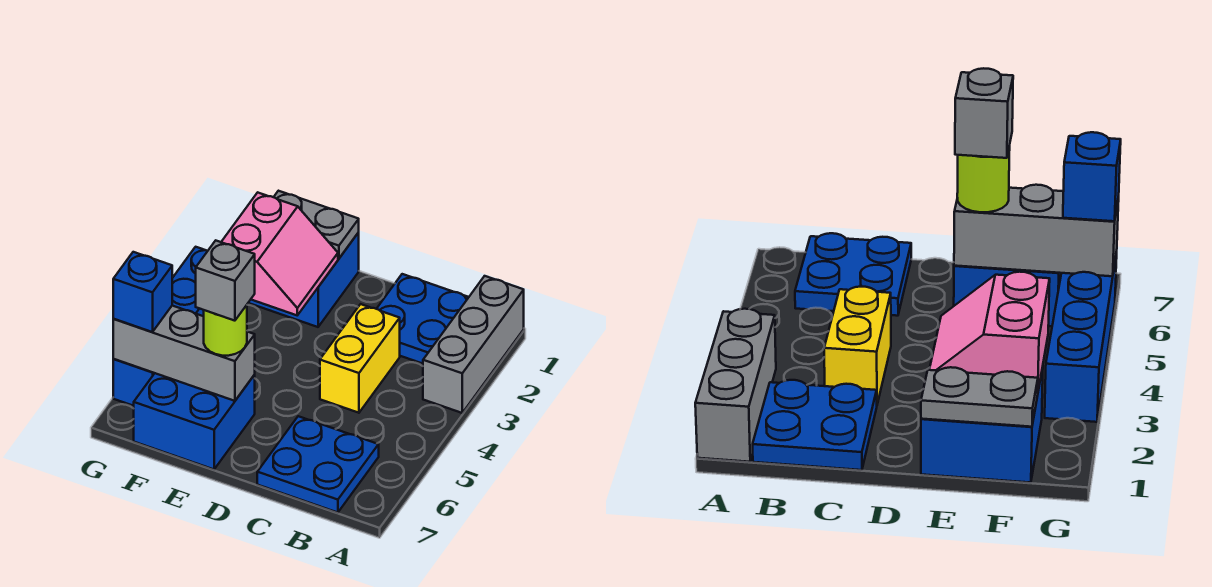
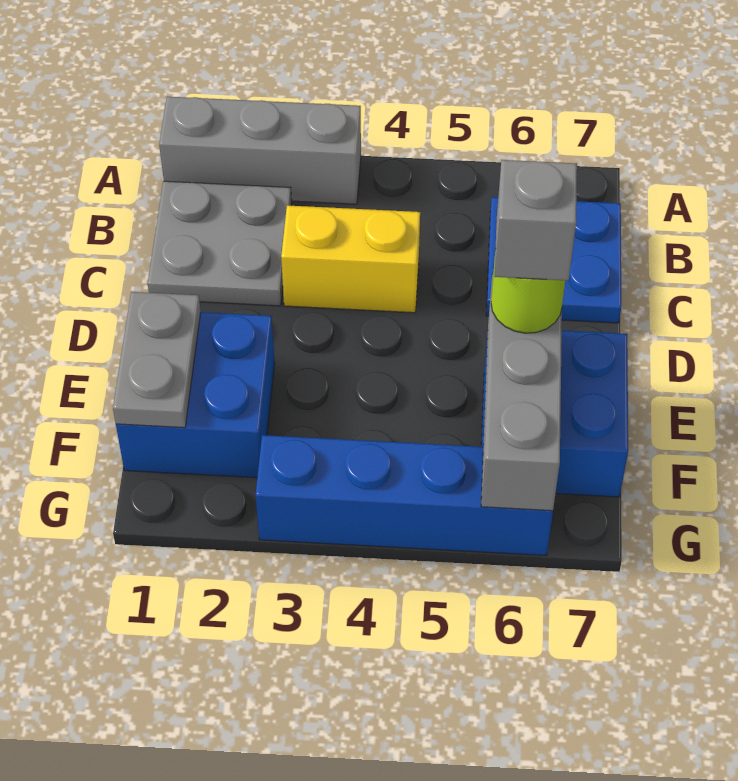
blue 2x2 plate [377,274,469,364] -> grey 2x2 plate [148,181,292,306]
pink 2x2 slope [222,192,338,315] -> none
blue 1x1 brick [113,252,172,332] -> none

